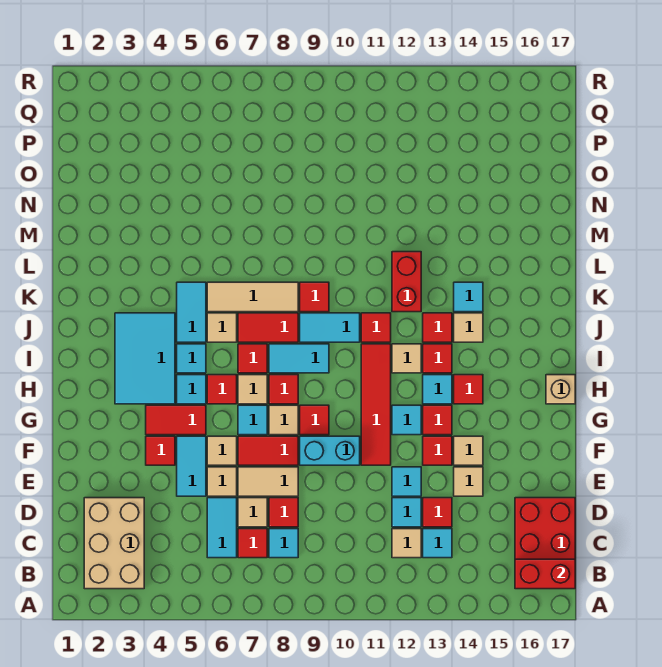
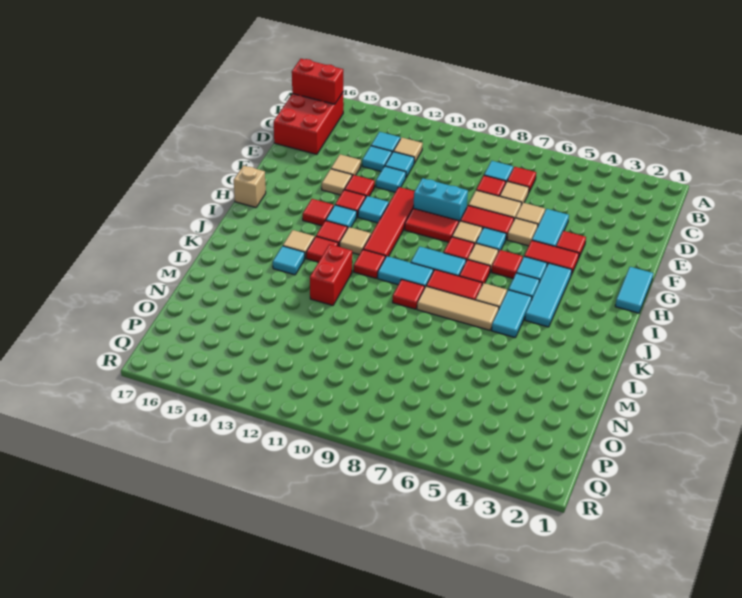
tan 2x3 brick [84,498,144,589] -> none
cyan 1x2 tile [207,498,237,558] -> cyan 1x2 tile moved to [615,267,653,313]
red 1x1 tile [423,498,452,527] -> cyan 1x1 tile [362,146,392,171]
red 1x1 tile [300,405,329,435] -> red 1x2 tile [405,208,459,242]
cyan 2x3 tile [115,313,175,404] -> cyan 1x3 tile [525,263,572,327]

